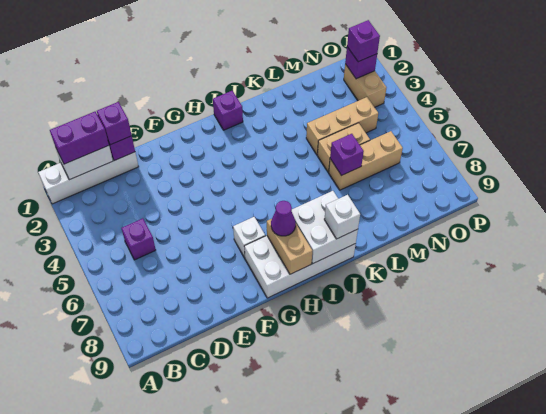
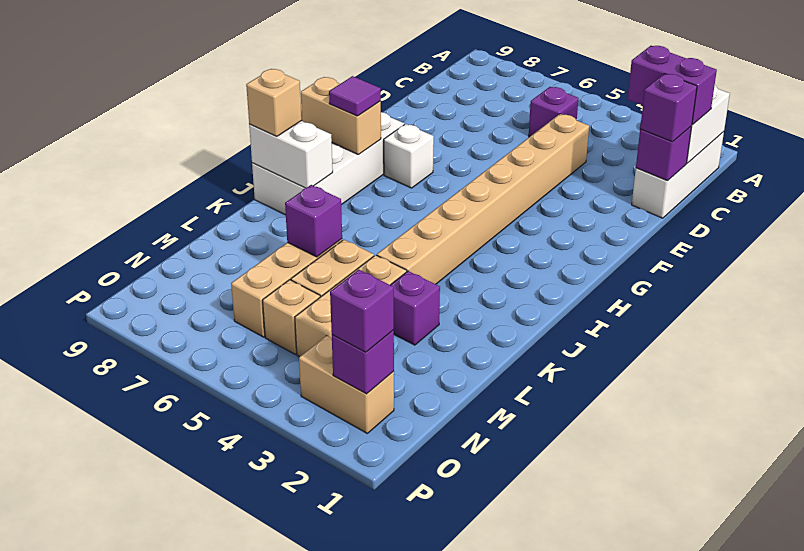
white 1x4 brick [38,152,139,204] -> white 1x3 brick [632,132,724,218]
purple 1x2 brick [50,112,109,164] -> purple 1x2 brick turned to [628,46,717,125]
none -> tan 1x8 brick [377,114,589,284]
purple 1x1 cone [271,201,296,236] -> purple 1x1 tile [329,76,381,116]
purple 1x1 brick [213,91,243,130] -> purple 1x1 brick moved to [391,271,440,345]
white 2x2 brick [292,191,358,264] -> white 1x2 brick [249,121,333,188]
white 1x1 brick [324,195,360,239] -> tan 1x1 brick [246,69,302,137]
none -> tan 1x1 brick [263,280,320,354]

